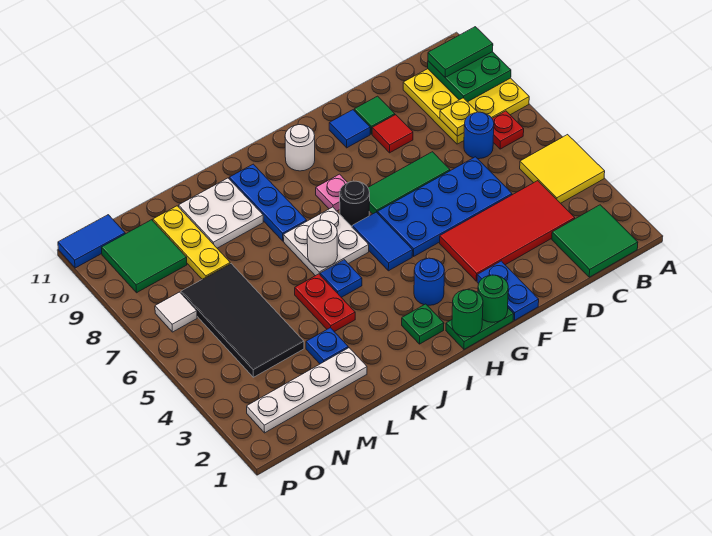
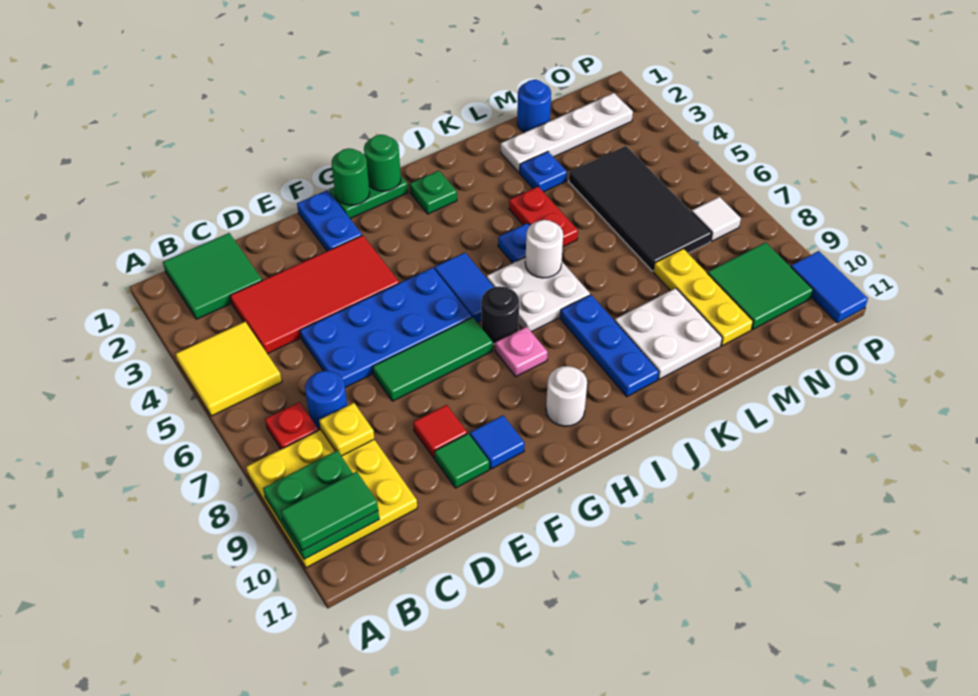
blue 1x1 round brick [414,258,444,305] -> blue 1x1 round brick moved to [517,80,551,132]
blue 1x2 tile [58,215,125,268] -> blue 1x2 tile turned to [791,251,868,323]

